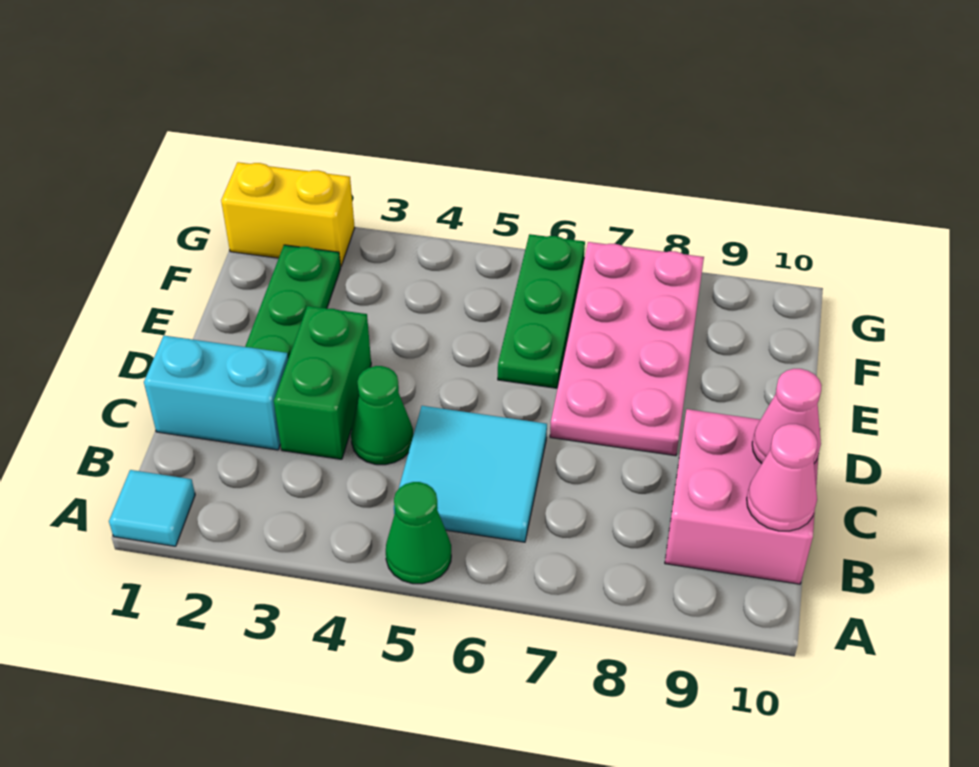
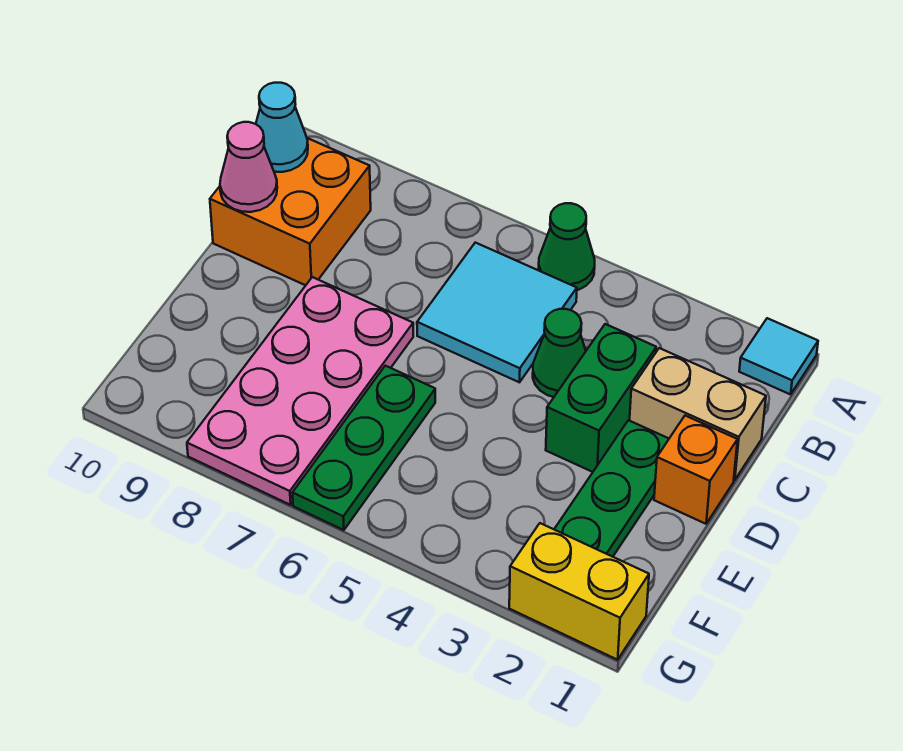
pink 2x2 brick [665,409,818,584] -> orange 2x2 brick [210,138,371,285]
pink 1x1 cone [747,424,818,531] -> cyan 1x1 cone [256,83,308,172]
cyan 1x2 brick [144,336,288,450] -> tan 1x2 brick [630,348,766,480]
none -> orange 1x1 brick [654,416,737,524]

